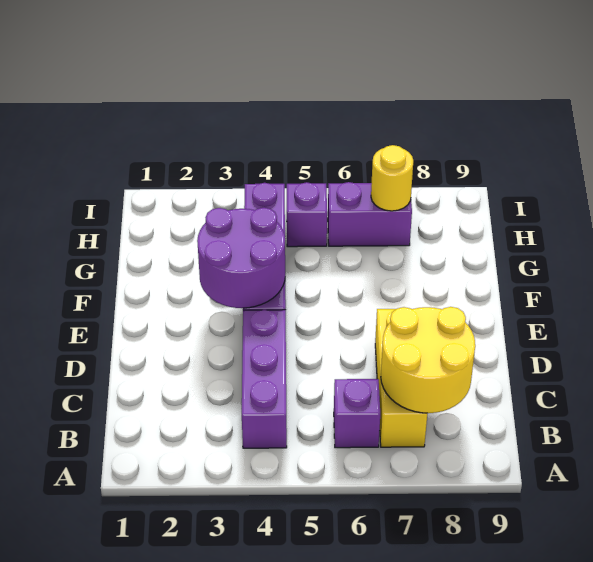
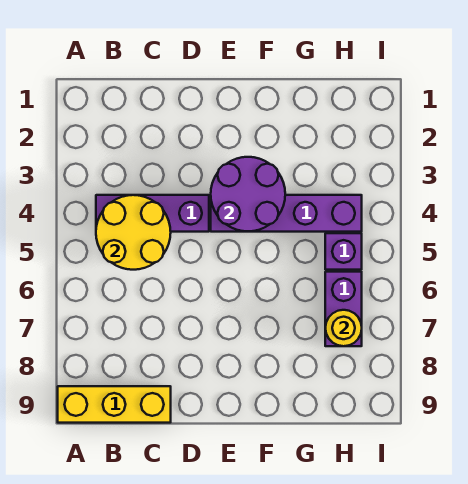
purple 1x1 brick [334,379,380,448] -> none
yellow 1x3 brick [375,309,427,447] -> yellow 1x3 brick moved to [58,386,171,423]
yellow 2x2 round brick [381,307,475,413] -> yellow 2x2 round brick moved to [96,195,171,270]

